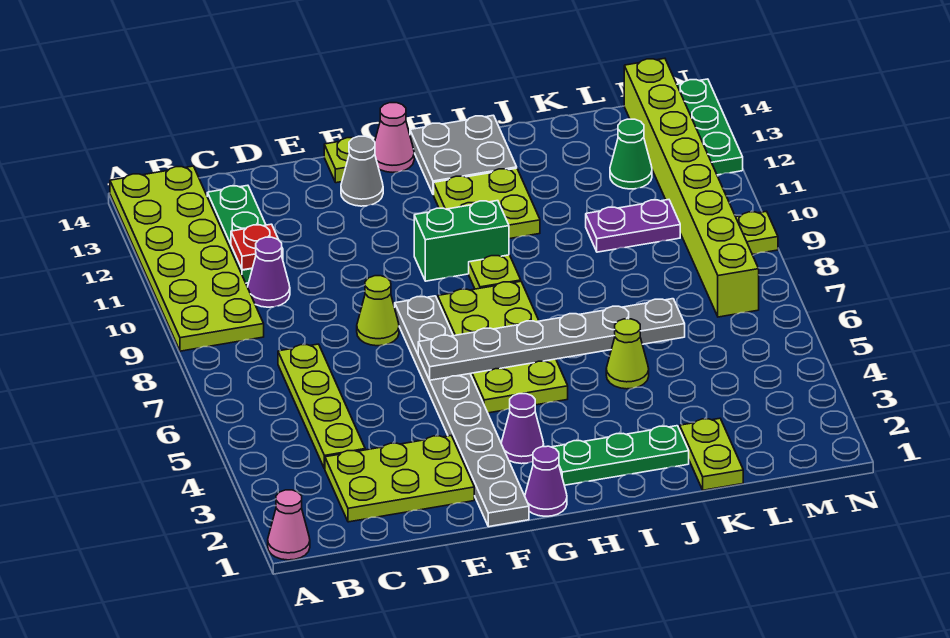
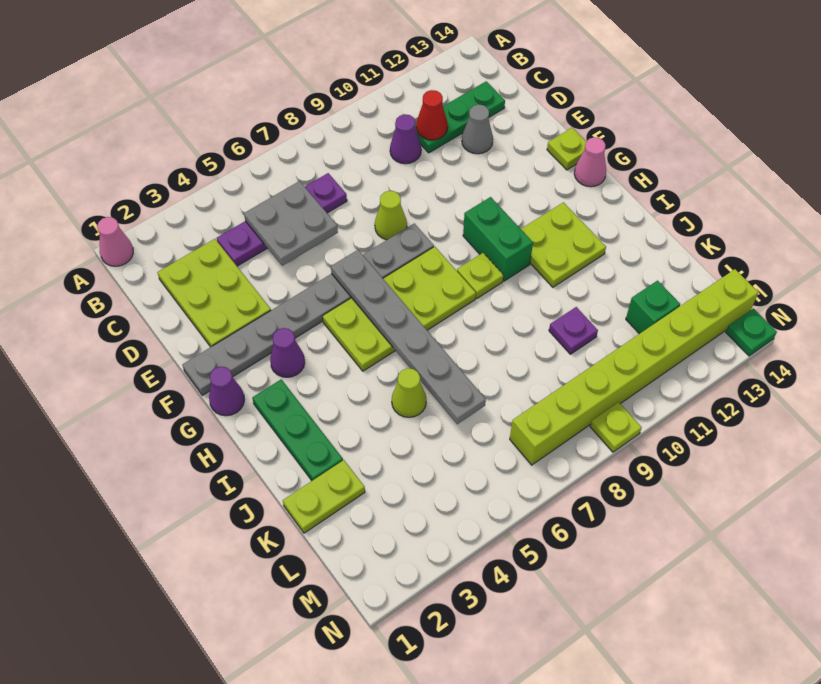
lime 2x6 plate [110,166,264,351] -> none
lime 1x4 plate [278,344,365,469] -> purple 1x4 plate [217,173,347,266]
red 1x1 plate [231,224,283,270] -> red 1x1 cone [416,90,448,140]
grey 1x1 cone [341,136,383,206] -> grey 1x1 cone moved to [462,105,493,154]
grey 2x2 plate [410,115,517,195] -> grey 2x2 plate moved to [244,181,338,266]
purple 1x2 plate [586,200,680,252] -> purple 1x1 plate [549,307,598,354]
green 1x1 cone [610,119,652,189] -> green 1x1 brick [626,281,680,334]
green 1x3 plate [677,79,743,175] -> green 1x1 plate [726,308,777,356]

